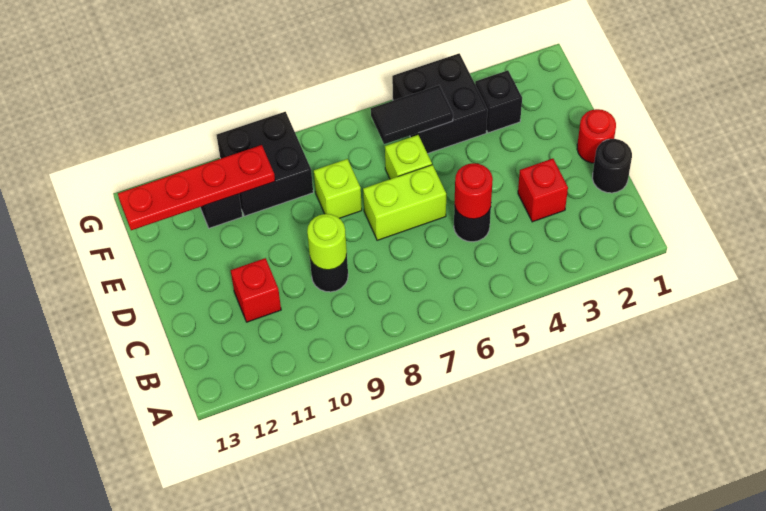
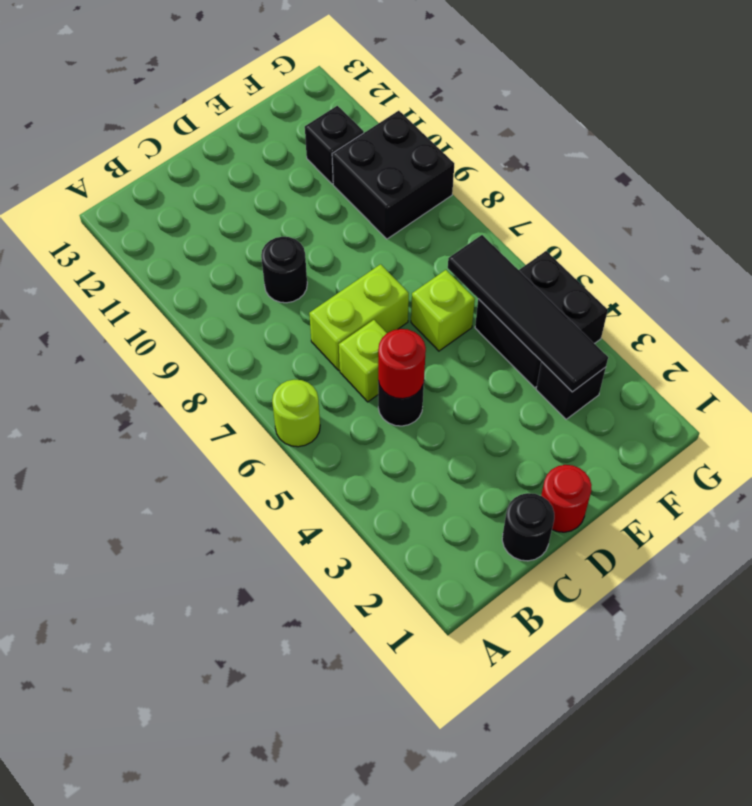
red 1x1 brick [518,159,568,222] -> none
lime 1x1 round brick [307,214,347,270] -> lime 1x1 round brick moved to [272,380,320,447]
red 1x1 brick [231,258,281,322] -> none
lime 1x2 brick [363,165,446,240] -> lime 1x2 brick turned to [309,264,409,370]
lime 1x1 brick [314,159,362,218] -> lime 1x1 brick moved to [339,320,387,402]
black 1x2 tile [371,85,453,144] -> black 1x4 tile [448,235,608,392]
red 1x4 plate [118,145,275,230] -> none

